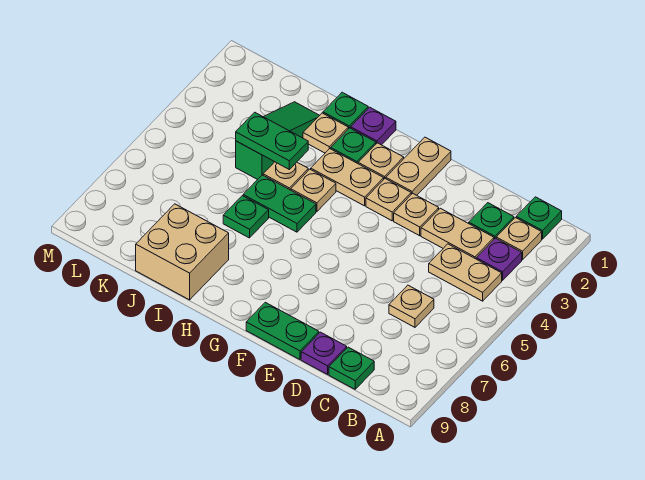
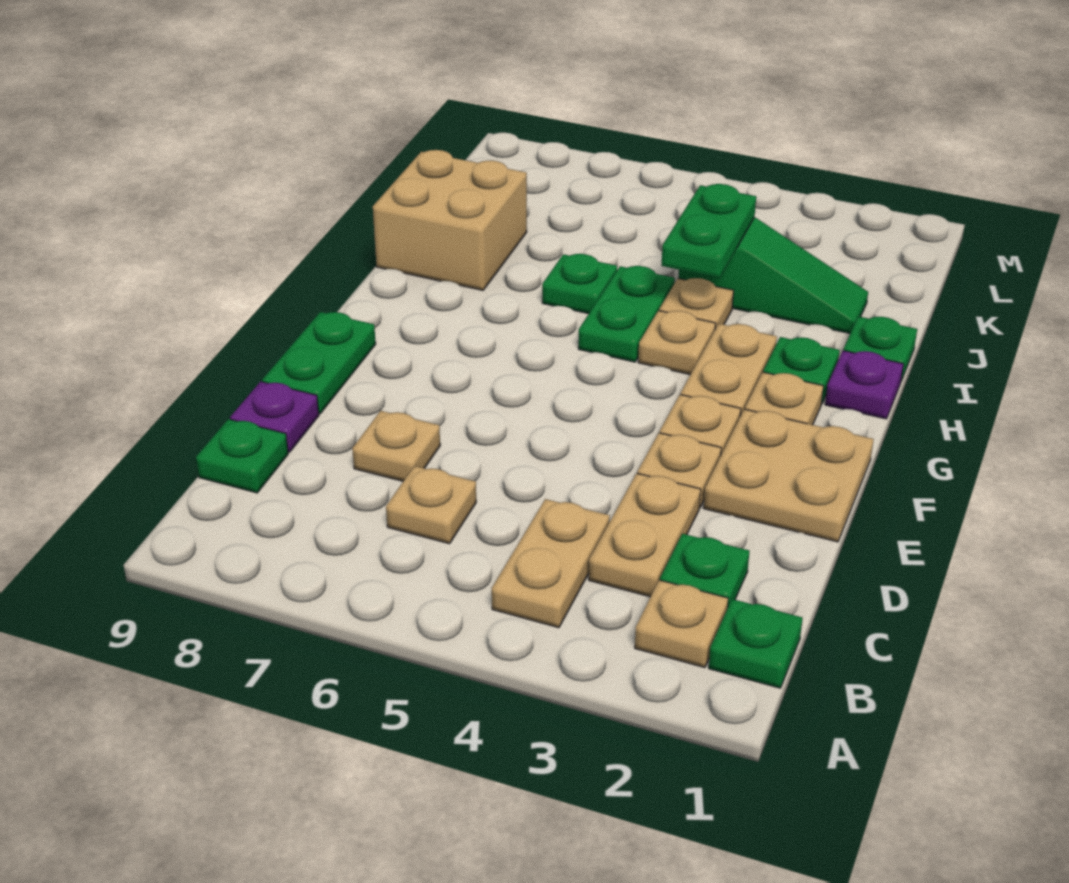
purple 1x1 plate [476,238,522,280] -> none
tan 1x2 plate [386,137,451,195] -> tan 2x2 plate [703,409,874,542]
tan 1x1 plate [303,113,348,153] -> tan 1x1 plate moved to [352,411,440,481]

